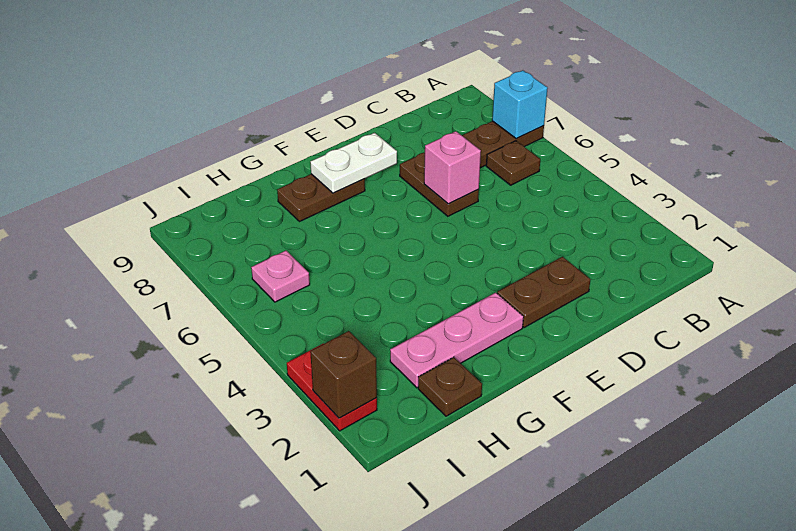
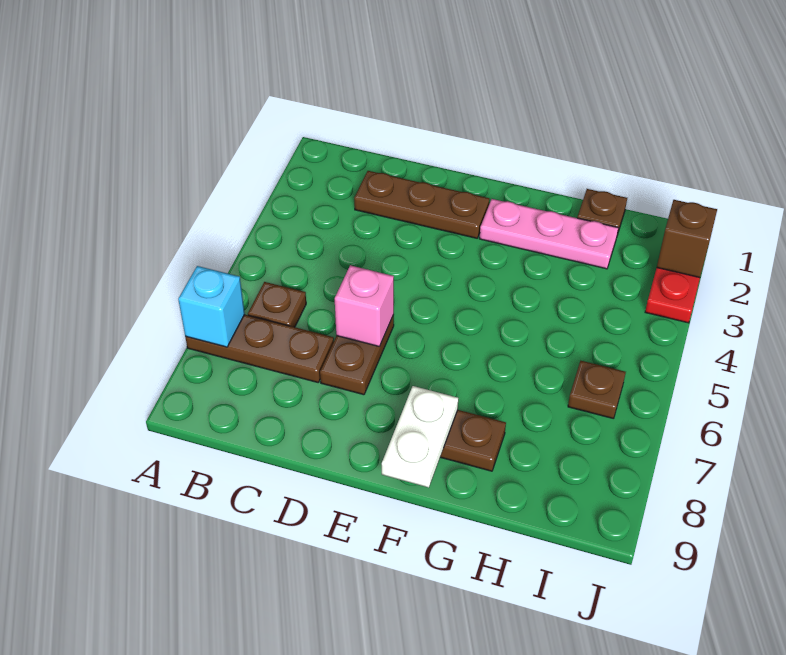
brown 1x2 plate [497,257,591,328] -> brown 1x3 plate [354,171,489,238]
white 1x2 plate [310,133,397,193] -> white 1x2 plate turned to [382,386,458,488]
pink 1x1 plate [251,251,310,302] -> brown 1x1 plate [568,361,626,419]

